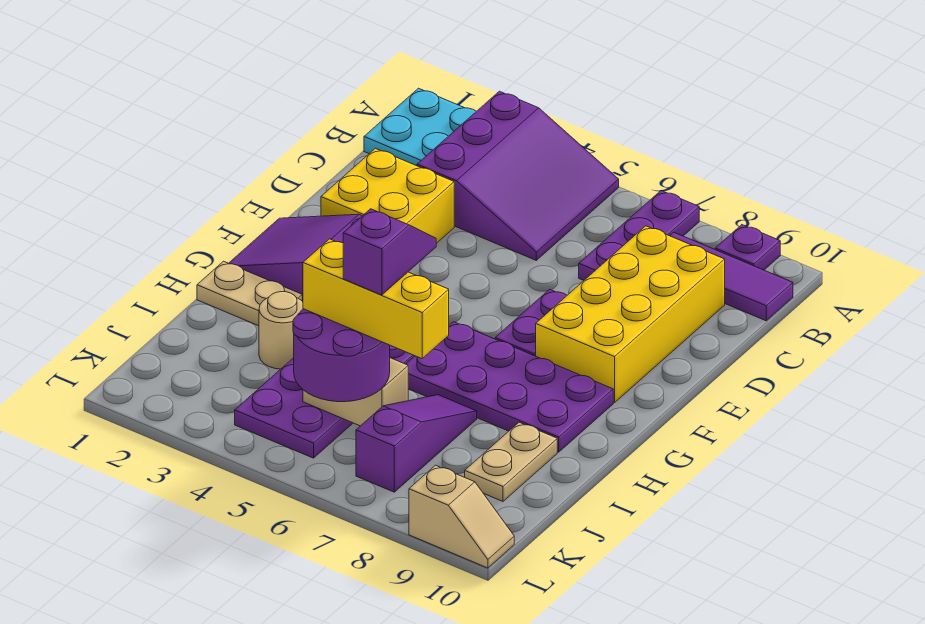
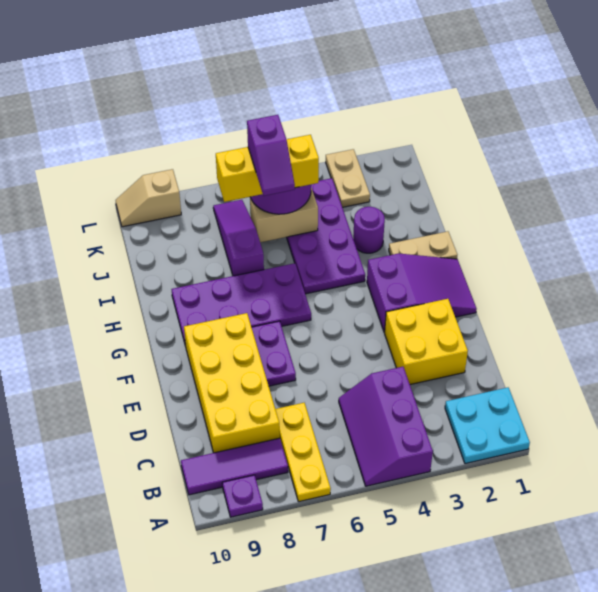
purple 3x3 slope [417,91,619,260] -> purple 2x3 slope [339,367,433,486]
purple 1x3 plate [579,191,699,280] -> yellow 1x3 plate [275,403,331,502]
tan 1x1 round brick [259,291,303,369] -> purple 1x1 round brick [353,207,385,253]
purple 1x3 slope [356,395,477,492] -> purple 1x3 slope turned to [213,200,264,276]
tan 1x2 plate [465,422,557,501] -> tan 1x2 plate moved to [326,149,370,207]

